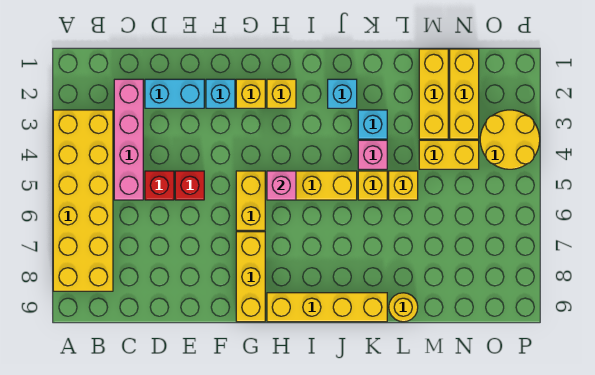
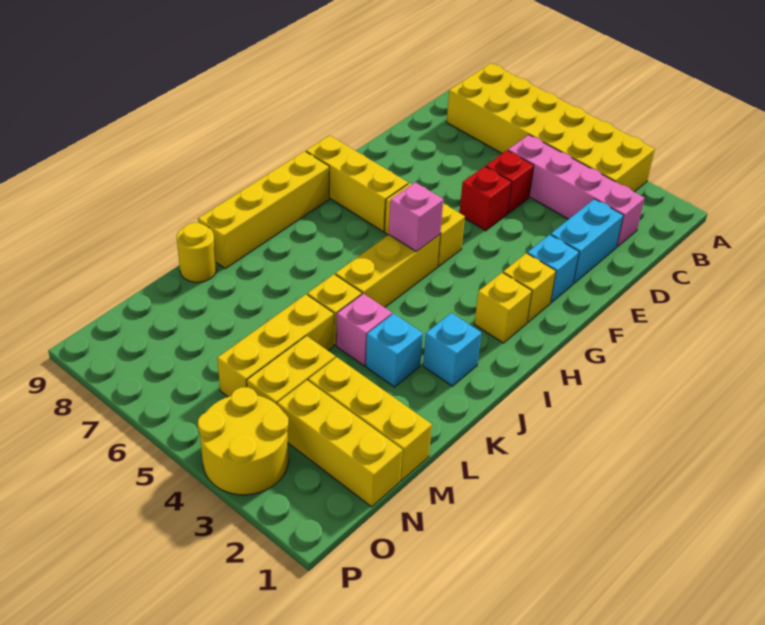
yellow 1x1 brick [389,171,418,200] -> yellow 1x3 brick [217,294,334,397]

